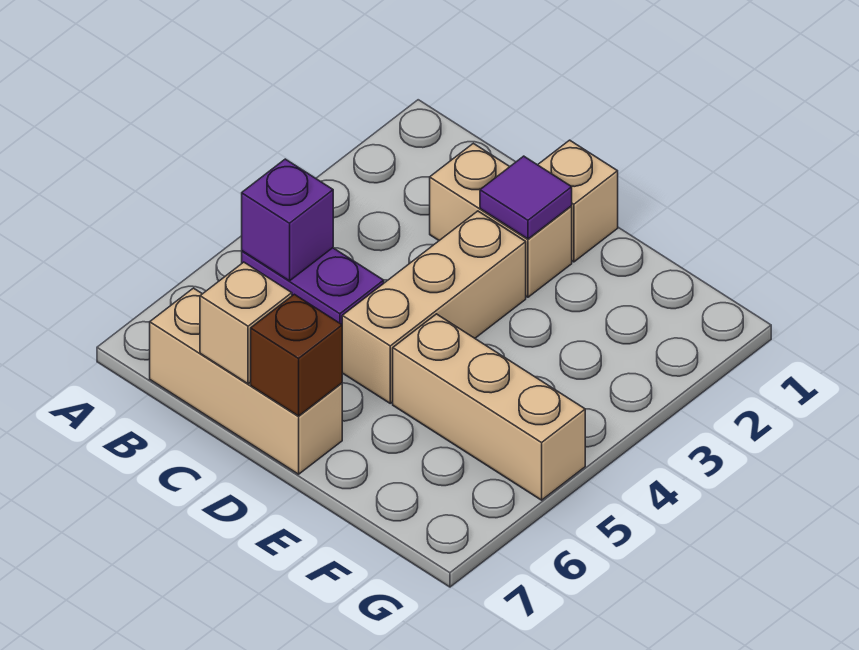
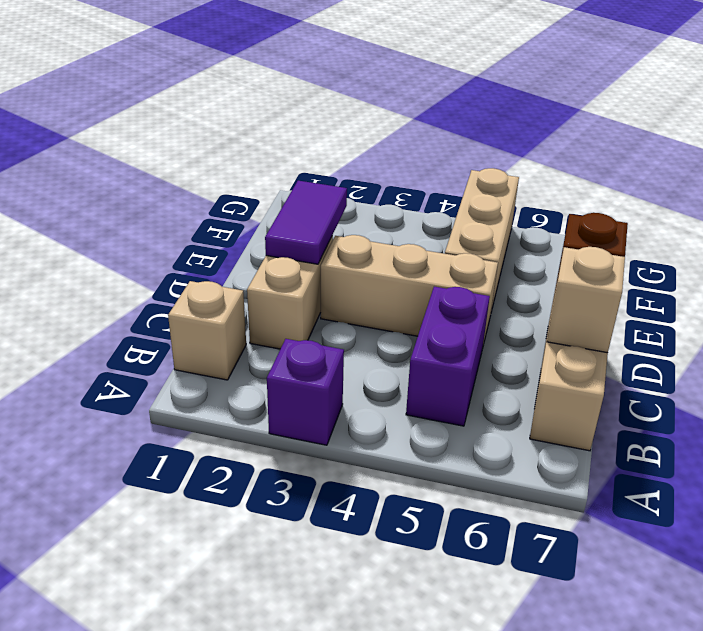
purple 1x1 brick [242,159,333,281] -> purple 1x1 brick moved to [267,339,344,445]
tan 1x1 brick [538,140,618,262] -> tan 1x1 brick moved to [168,281,246,380]
purple 1x1 tile [480,156,572,239] -> purple 1x2 tile [265,181,347,264]

